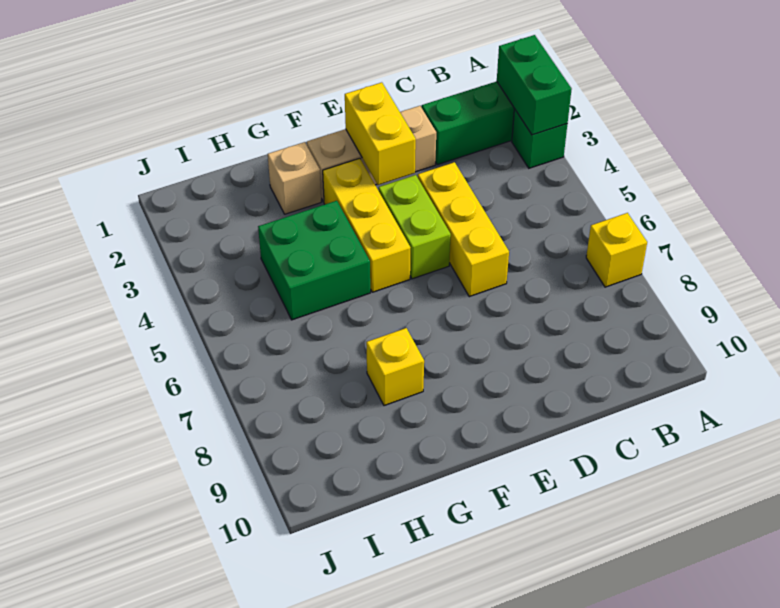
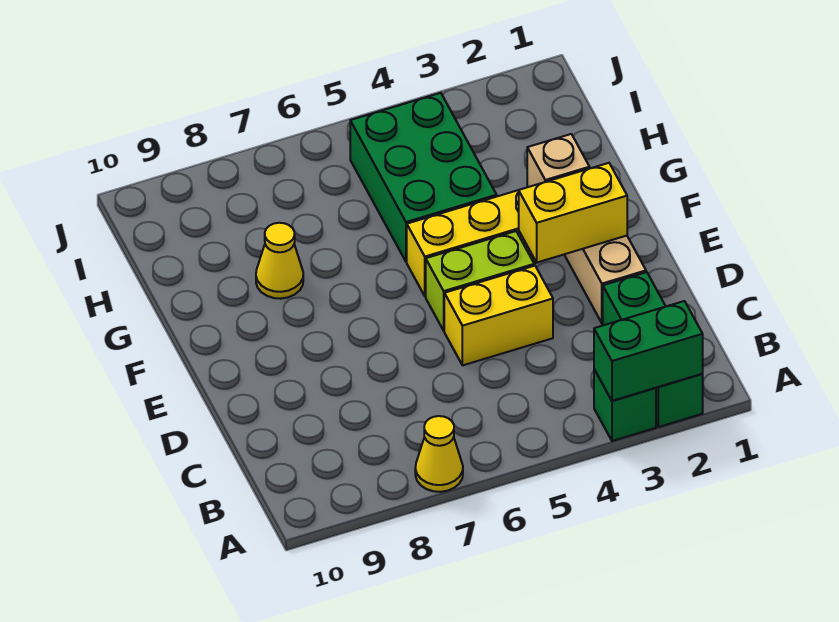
yellow 1x1 brick [586,213,647,287] -> yellow 1x1 cone [415,416,463,492]
yellow 1x3 brick [418,162,509,297] -> yellow 1x2 brick [444,266,553,365]
green 2x2 brick [258,201,370,320] -> green 2x3 brick [350,93,497,262]
yellow 1x1 brick [366,328,424,406] -> yellow 1x1 cone [256,223,303,299]

